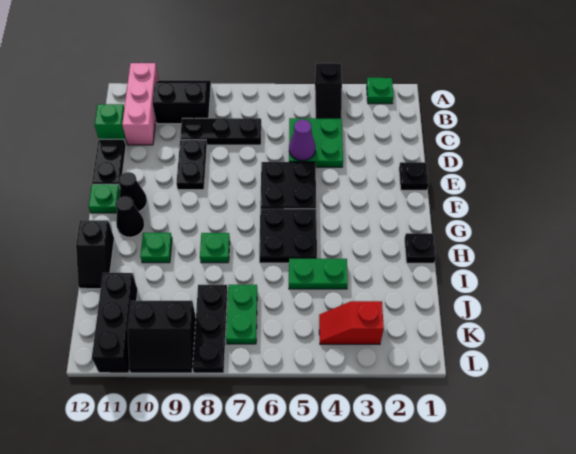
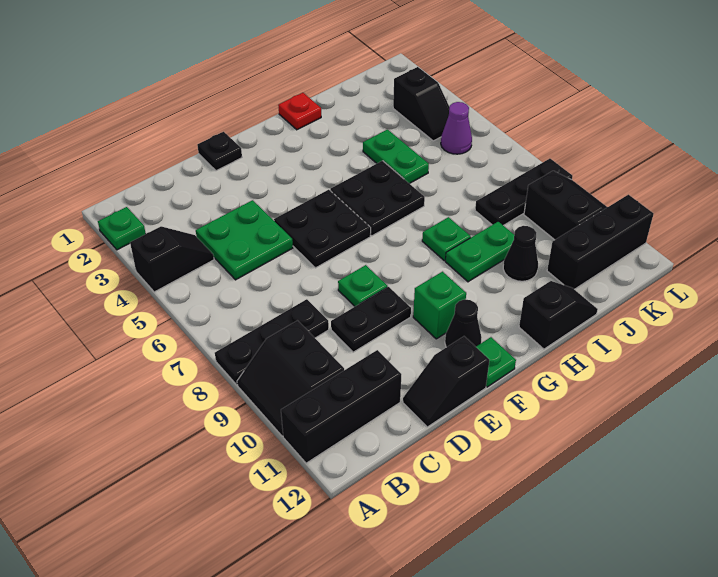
pink 1x3 brick [122,63,159,145] -> black 1x3 brick [281,350,401,463]
black 1x3 plate [180,118,261,145] -> black 1x3 plate turned to [215,299,329,385]
green 1x1 brick [94,104,127,144] -> green 1x1 brick moved to [413,272,466,339]
purple 1x1 cone [289,119,315,161] -> purple 1x1 cone moved to [441,102,472,154]
black 1x2 plate [92,139,126,188] -> black 1x2 slope [403,336,489,427]
black 1x1 cone [116,196,145,237] -> black 1x1 cone moved to [503,226,538,281]
black 1x1 plate [404,233,436,263] -> red 1x1 plate [278,93,321,130]
green 1x1 plate [140,233,172,263] -> green 1x1 plate moved to [338,265,387,306]
green 1x2 plate [226,285,257,344] -> green 1x2 plate moved to [445,222,514,282]
red 1x2 slope [319,301,384,344] -> black 1x2 slope [393,67,449,141]

